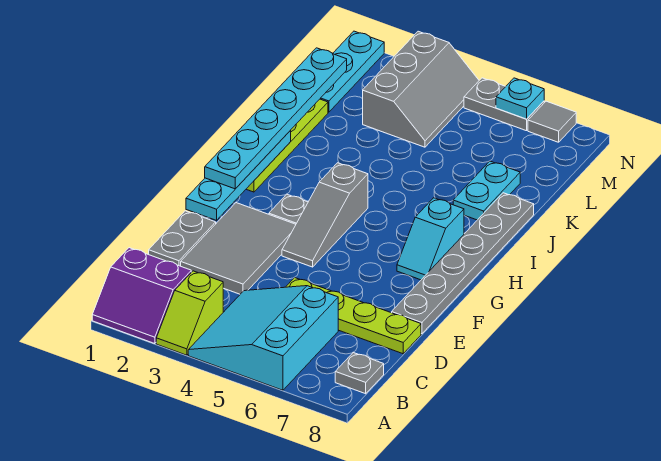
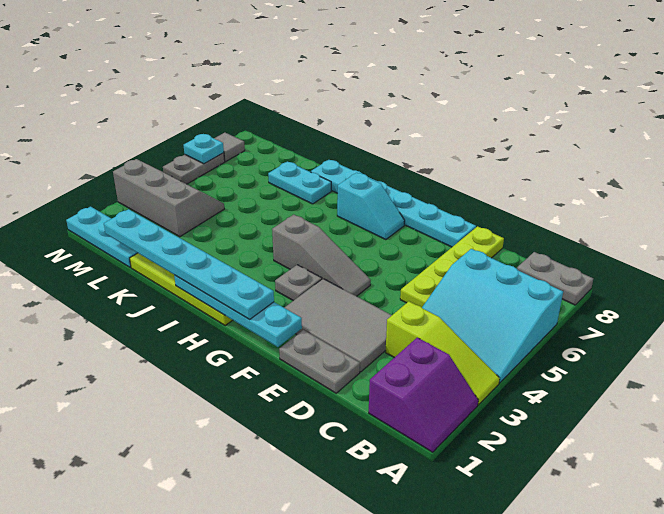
lime 1x2 slope [156,271,224,355] -> lime 1x3 slope [385,301,500,405]
grey 1x1 plate [335,353,384,394] -> grey 1x2 plate [517,252,593,305]
grey 1x6 plate [392,193,534,334] -> cyan 1x6 plate [311,160,476,247]

